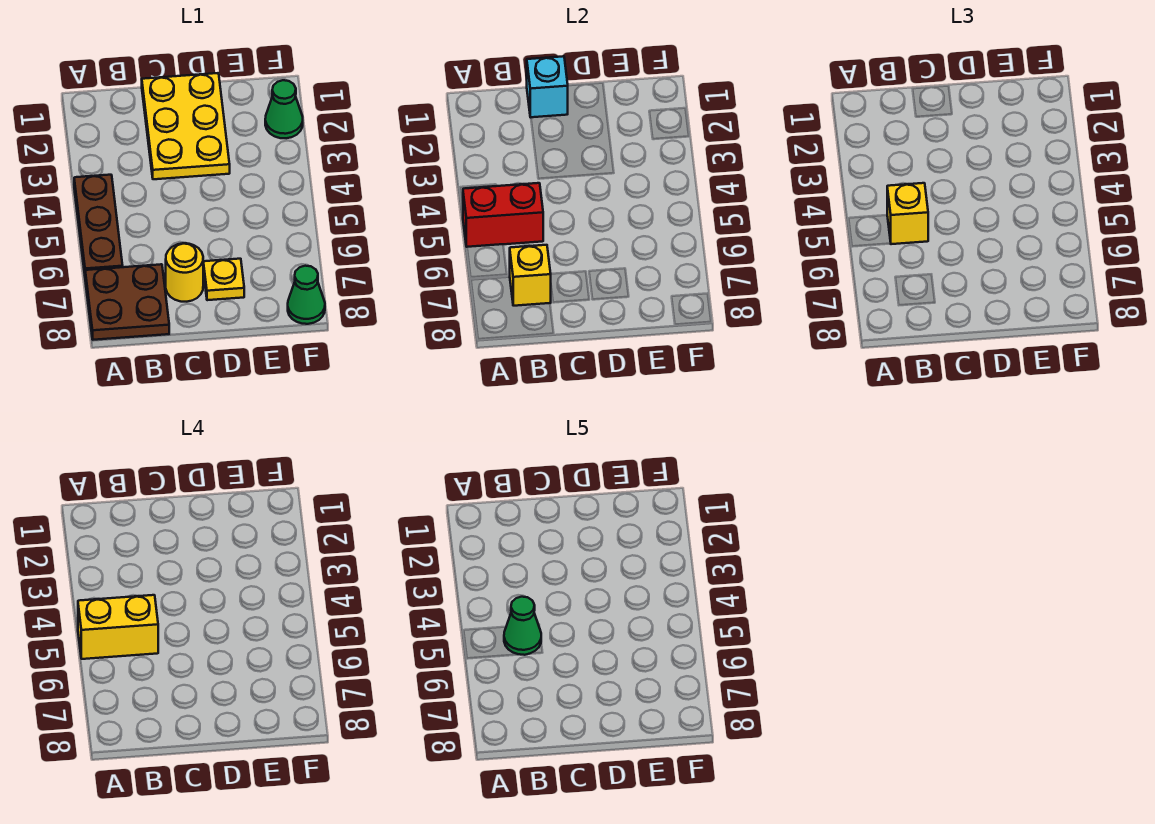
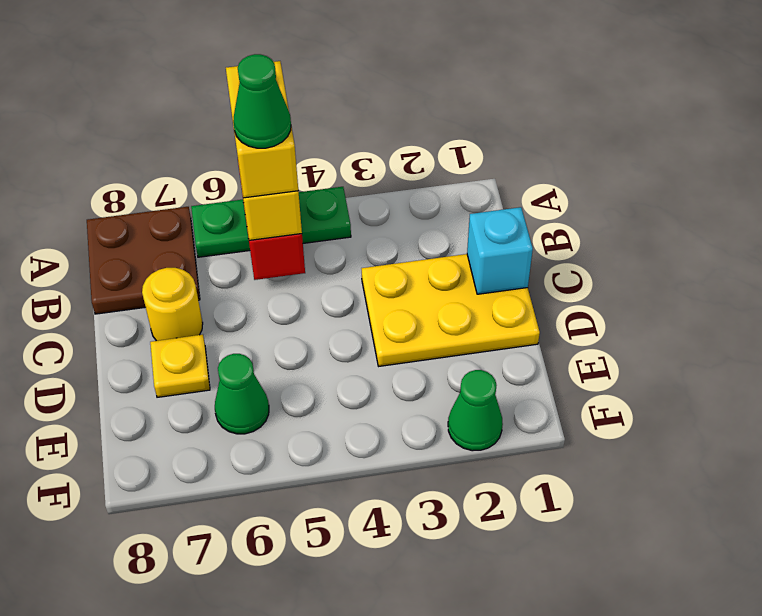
brown 1x3 plate [74,175,123,273] -> green 1x3 plate [191,187,351,257]
yellow 1x1 brick [510,245,551,306] -> none
green 1x1 cone [288,266,325,324] -> green 1x1 cone moved to [215,354,269,434]

